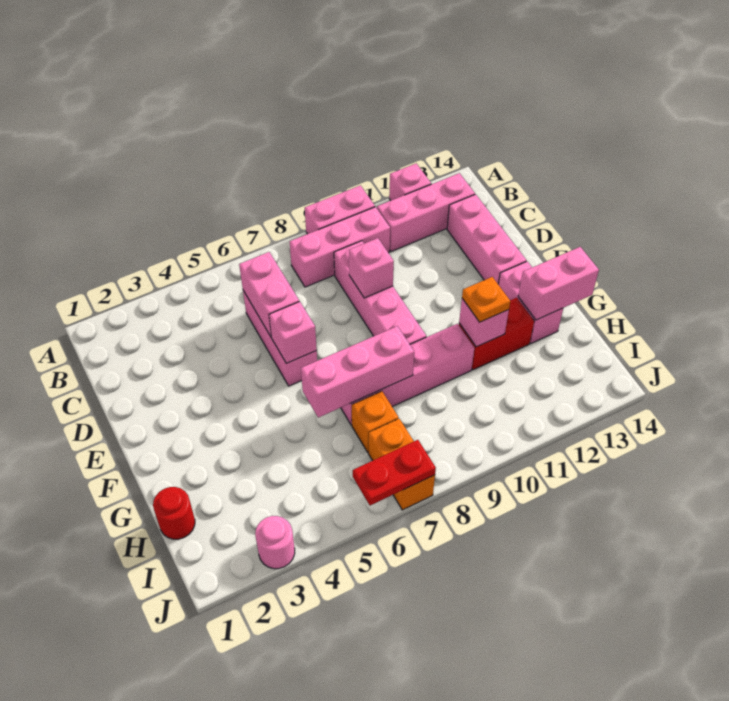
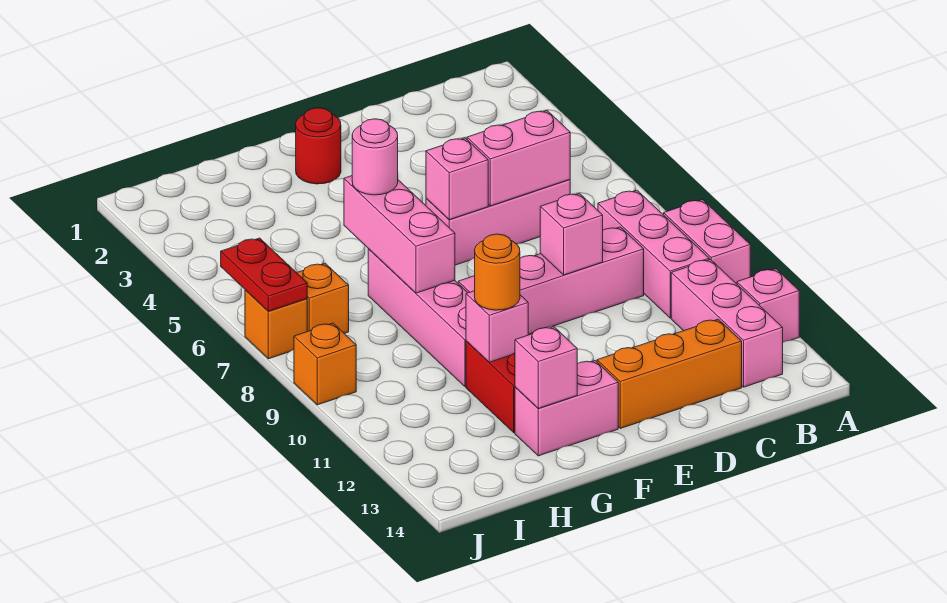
pink 1x3 brick [447,194,527,284] -> orange 1x3 brick [597,319,742,428]
orange 1x1 plate [462,277,510,322] -> orange 1x1 round brick [475,234,520,310]
pink 1x2 brick [518,247,599,320] -> pink 1x1 brick [515,327,577,408]
red 1x1 round brick [153,487,195,539] -> red 1x1 round brick moved to [296,108,341,184]
orange 1x1 brick [352,391,399,452] -> orange 1x1 brick moved to [294,323,356,405]
pink 1x1 round brick [255,516,295,569] -> pink 1x1 round brick moved to [352,119,398,195]

